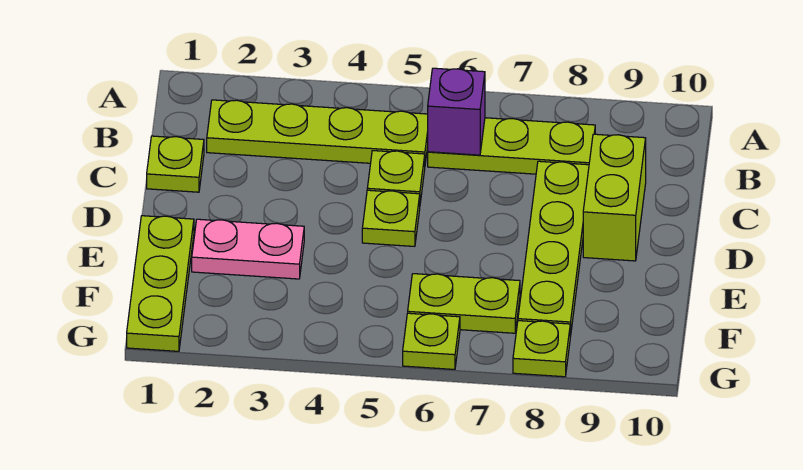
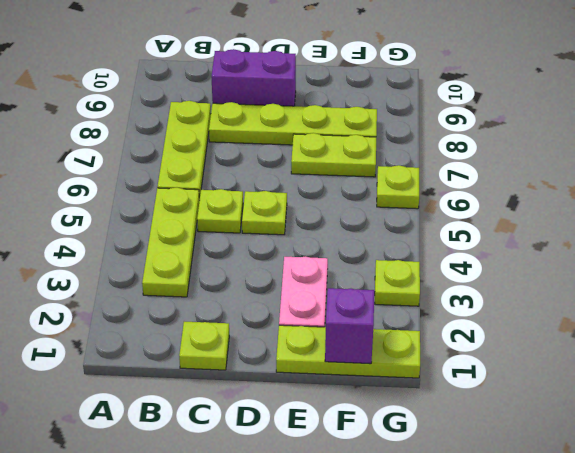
lime 1x4 plate [207,100,428,163] -> lime 1x3 plate [142,187,200,297]
purple 1x1 brick [428,68,485,155] -> purple 1x1 brick moved to [325,288,374,364]
lime 1x2 brick [583,134,646,261] -> purple 1x2 brick [211,49,296,106]
lime 1x2 plate [408,274,520,333] -> lime 1x2 plate turned to [291,133,376,177]
lime 1x1 plate [513,321,570,377] -> lime 1x1 plate moved to [375,260,420,306]

